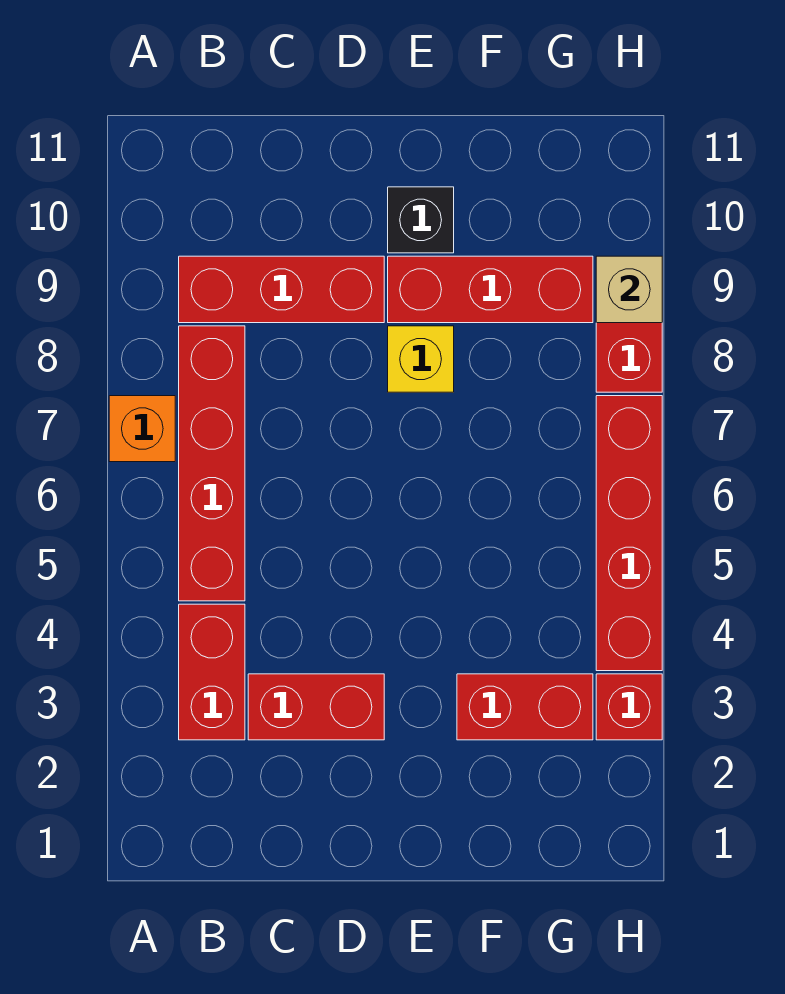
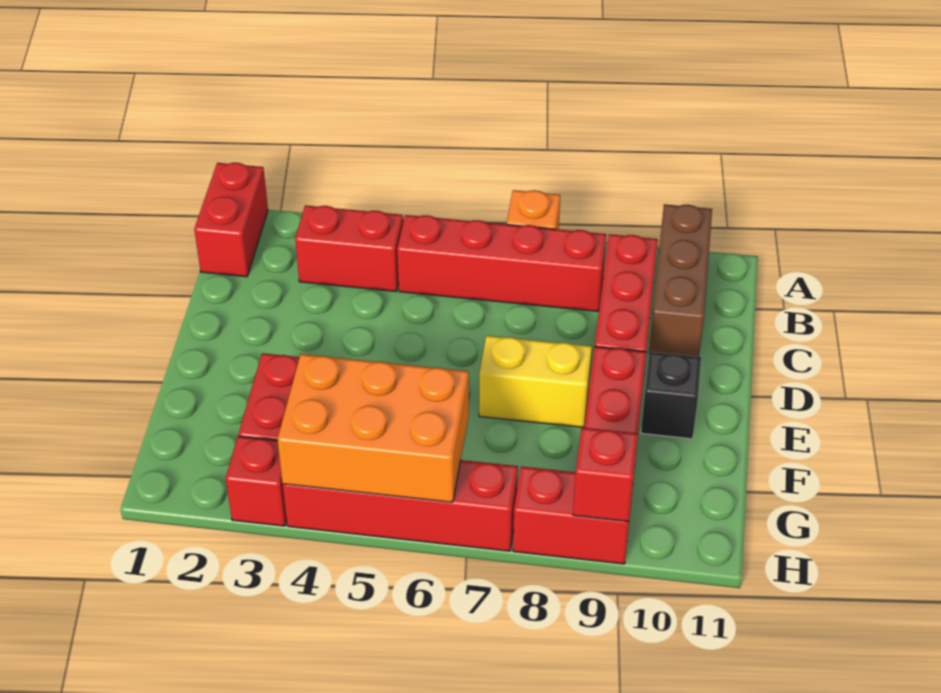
none -> brown 1x3 brick [649,204,712,357]
red 1x2 brick [248,674,384,740] -> red 1x2 brick moved to [194,163,268,277]
yellow 1x1 brick [388,326,454,392] -> yellow 1x2 brick [479,336,592,427]
none -> orange 2x3 brick [277,354,469,502]
tan 1x1 brick [596,256,662,323] -> red 1x1 brick [573,427,638,522]

